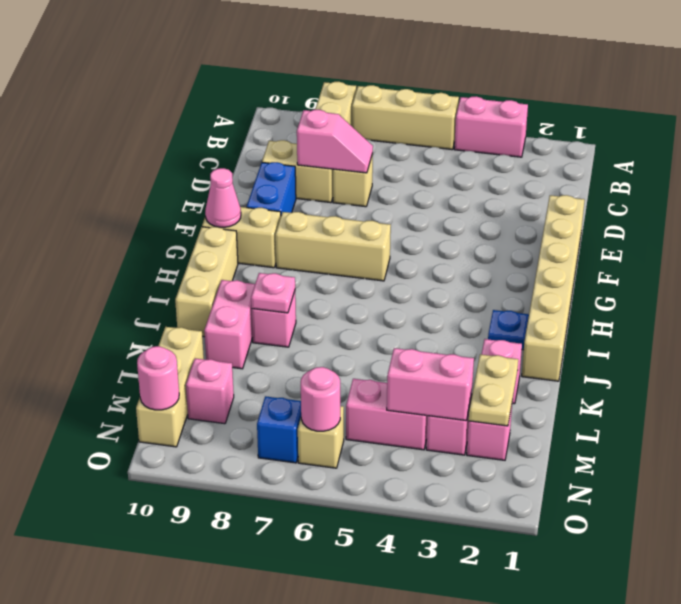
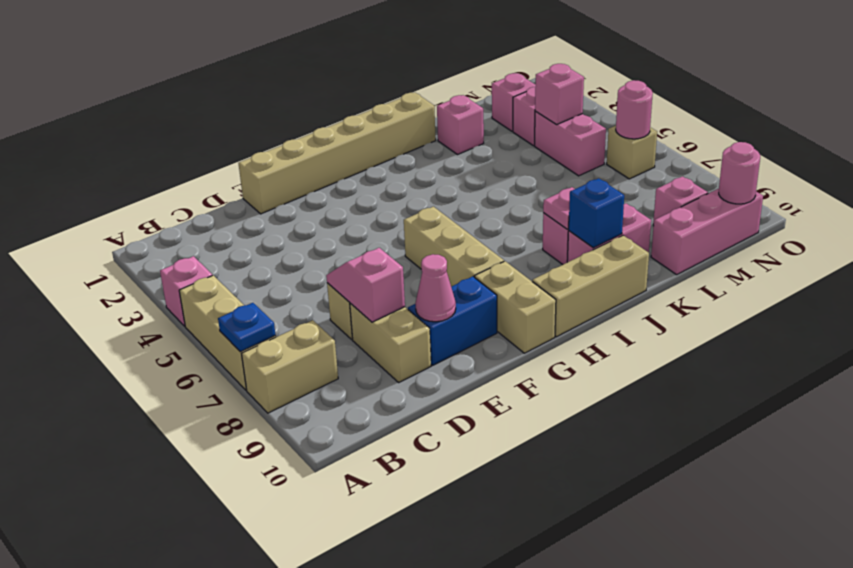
pink 1x2 brick [454,96,528,157] -> pink 1x1 brick [160,256,212,326]
pink 1x1 cone [205,168,241,227] -> pink 1x1 cone moved to [415,254,456,322]
blue 1x1 plate [488,310,529,350] -> blue 1x1 plate moved to [218,303,275,352]
tan 1x2 plate [469,354,518,426] -> none
tan 1x3 brick [136,327,204,447] -> pink 1x3 brick [651,189,763,275]
pink 1x2 brick [387,348,474,421] -> pink 1x1 brick [535,64,584,125]
blue 1x1 brick [257,396,301,463] -> blue 1x1 brick moved to [569,178,624,248]

